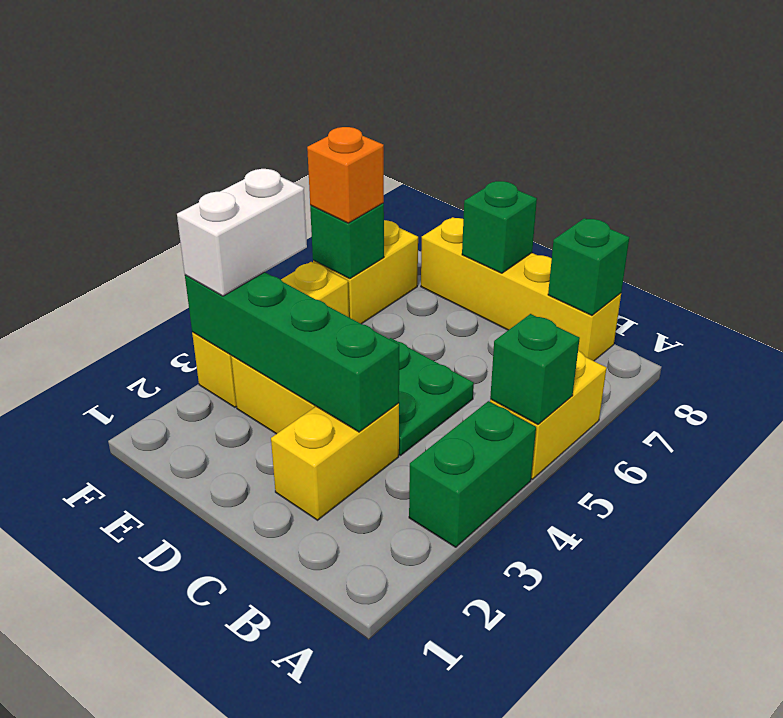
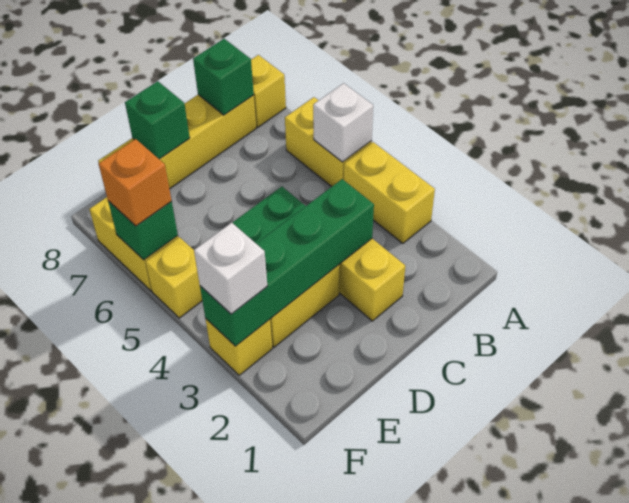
green 1x2 brick [409,401,536,547] -> yellow 1x2 brick [344,142,435,244]
green 1x1 brick [490,314,580,424] -> white 1x1 brick [313,83,373,162]
none -> yellow 1x1 brick [251,55,286,127]
white 1x2 brick [177,169,307,296] -> white 1x1 brick [194,223,267,314]

